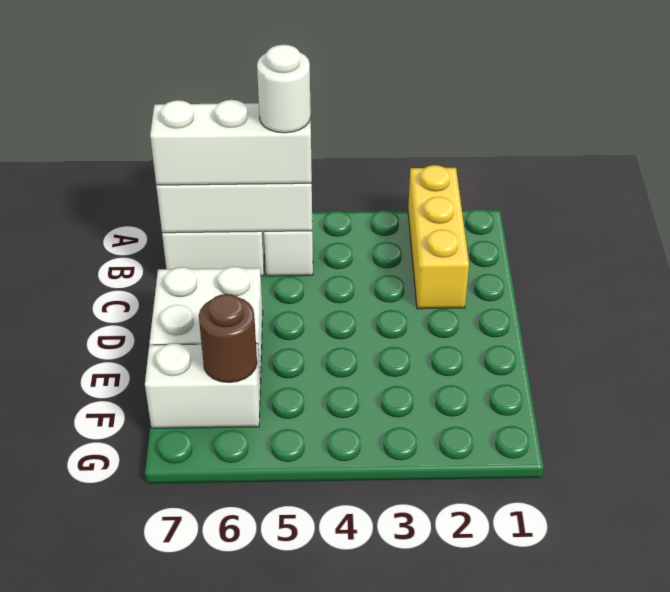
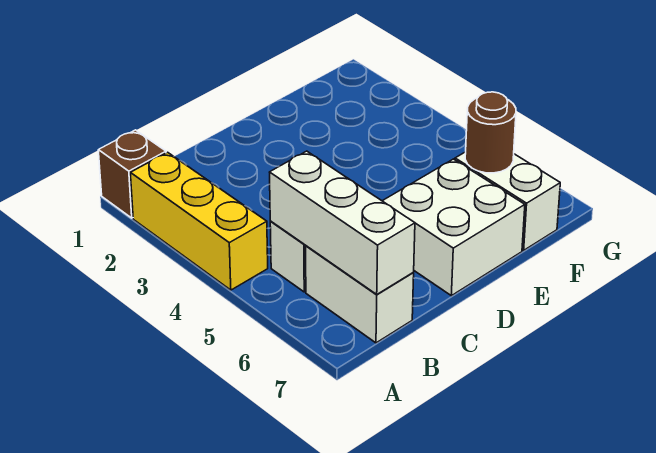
none -> brown 1x1 brick [98,130,166,218]
yellow 1x3 brick [408,165,469,309] -> yellow 1x3 brick turned to [130,152,268,290]
white 1x3 brick [150,100,312,185] -> none
white 1x1 round brick [257,45,311,133] -> none

